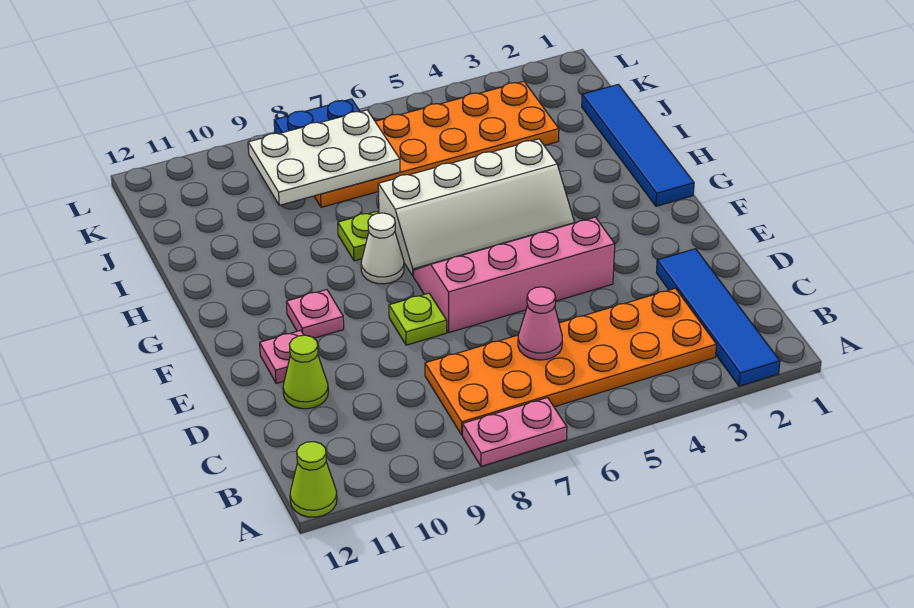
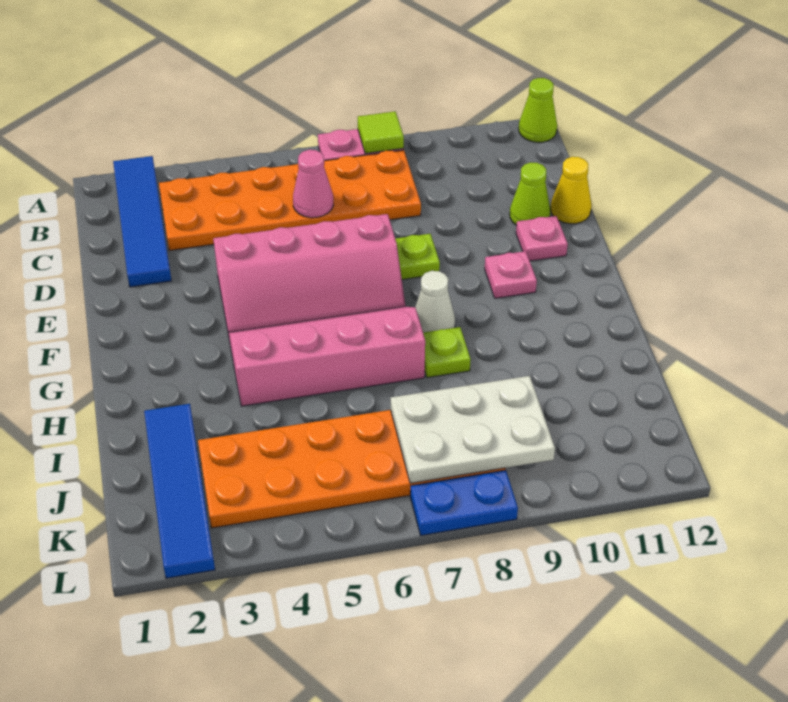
none -> lime 1x1 tile [358,111,404,153]
none -> yellow 1x1 cone [551,157,592,224]
blue 1x4 tile [582,84,694,206] -> blue 1x4 tile moved to [144,404,215,578]
white 2x4 slope [378,139,575,276] -> pink 2x4 slope [228,306,425,406]

